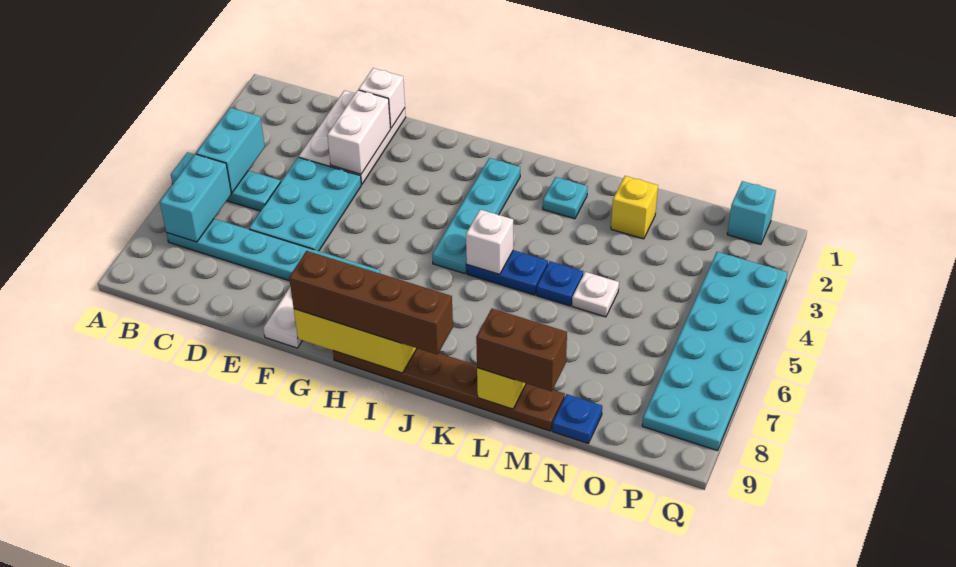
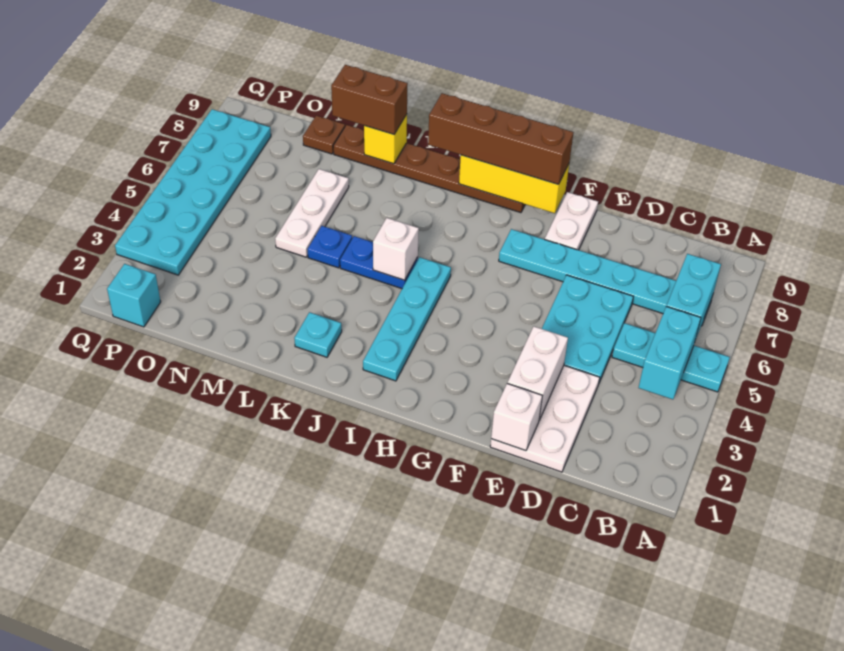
yellow 1x1 brick [611,176,658,239] -> none
white 1x1 plate [572,272,619,317] -> white 1x3 plate [275,169,349,257]
blue 1x1 plate [552,394,602,443] -> brown 1x1 plate [303,116,345,154]

